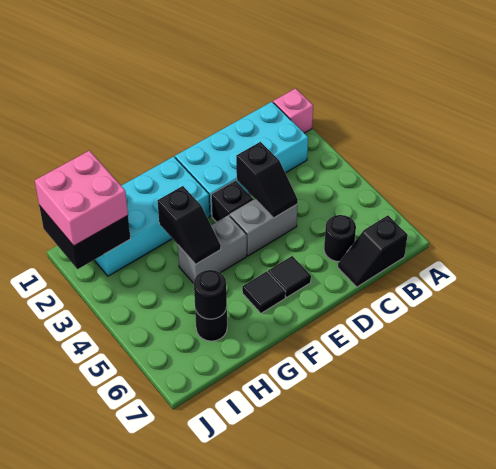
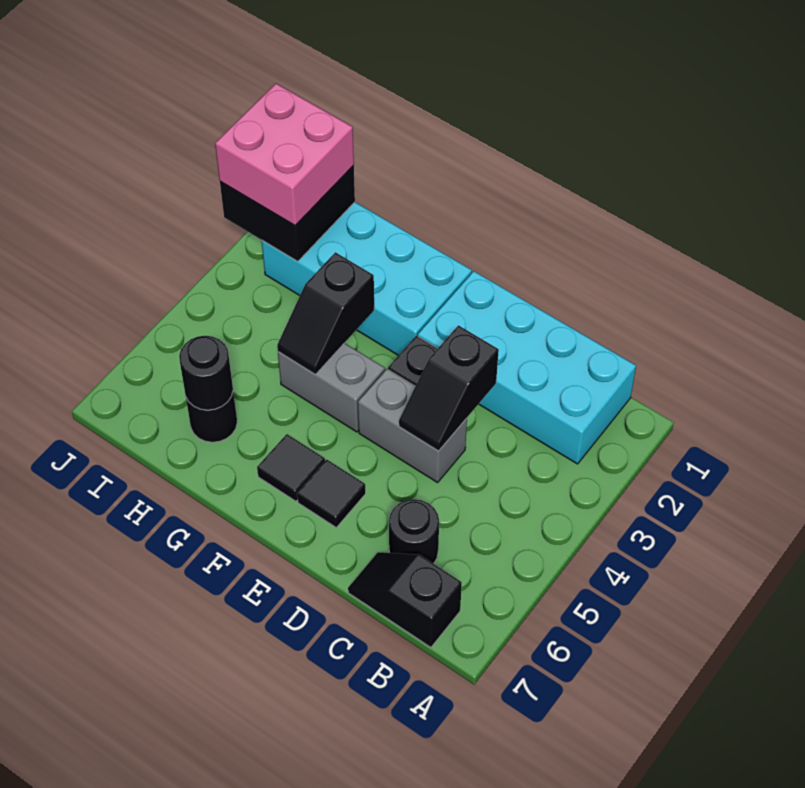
pink 1x1 brick [273,88,313,133] -> none

